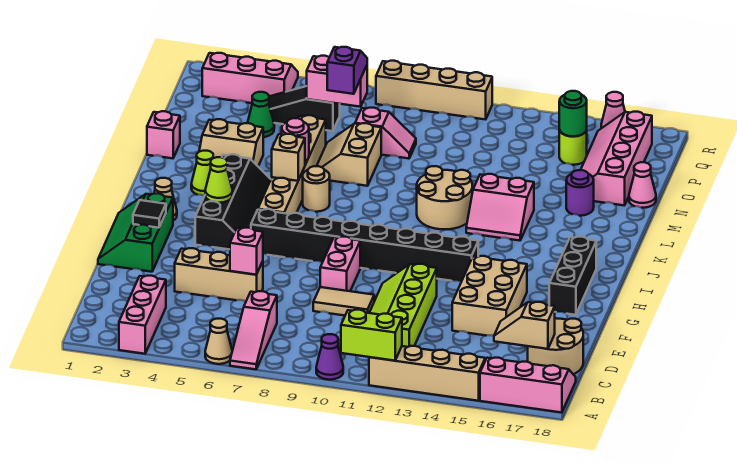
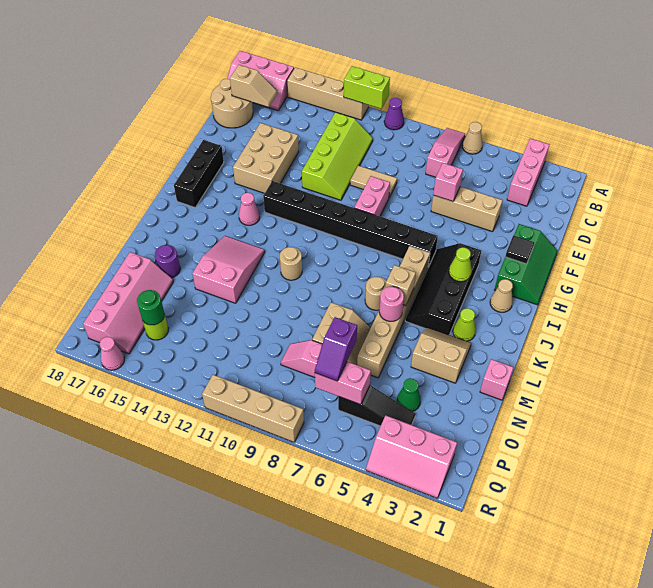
tan 2x2 round brick [417,166,472,229] -> tan 1x1 round brick [280,247,302,280]
pink 2x2 slope [466,174,534,241] -> pink 2x3 slope [192,236,265,303]
pink 1x1 cone [629,162,656,208] -> pink 1x1 cone moved to [239,193,260,225]

